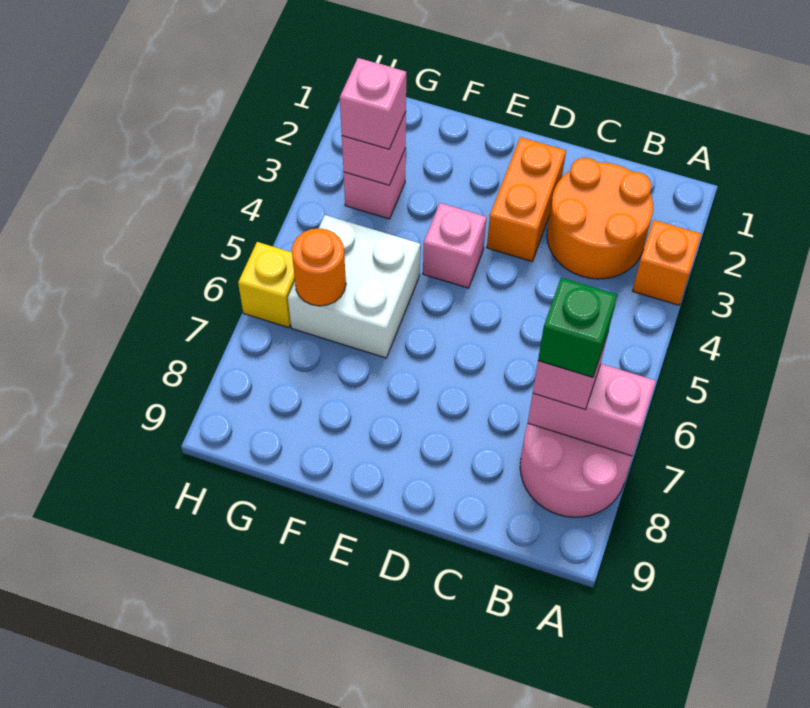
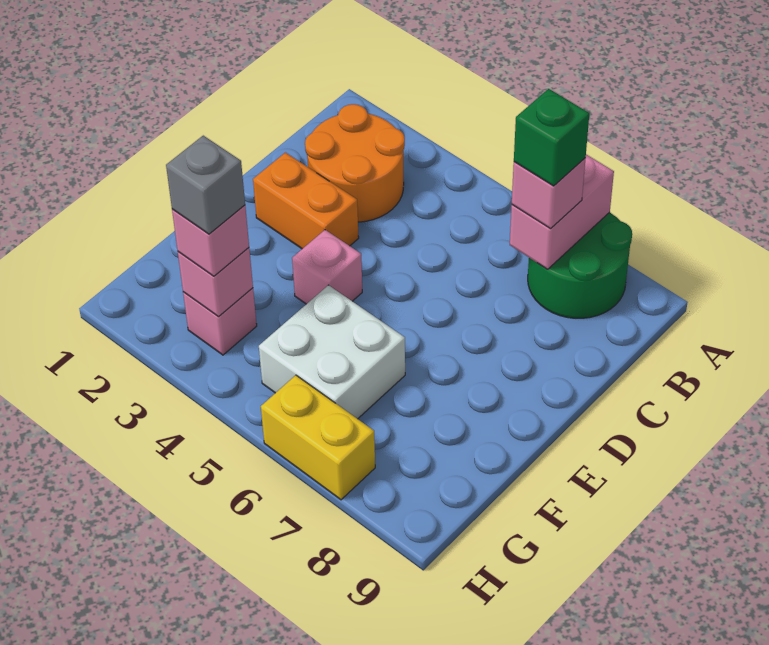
orange 1x1 brick [633,220,701,305] -> none
pink 2x2 round brick [520,423,632,517] -> green 2x2 round brick [528,212,632,318]
none -> grey 1x1 brick [166,136,245,234]
orange 1x1 round brick [292,228,346,306] -> none
yellow 1x1 brick [238,242,295,328] -> yellow 1x2 brick [261,375,375,500]

